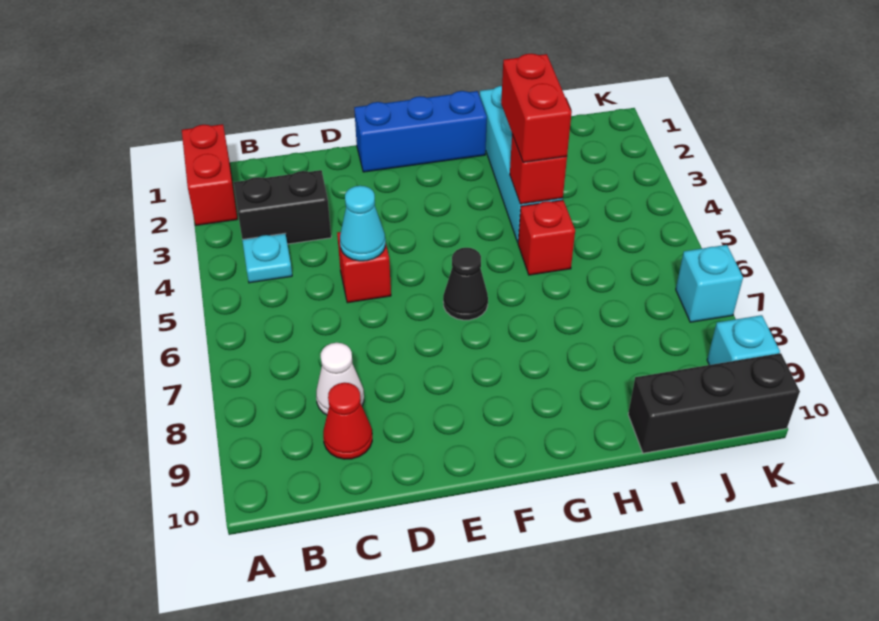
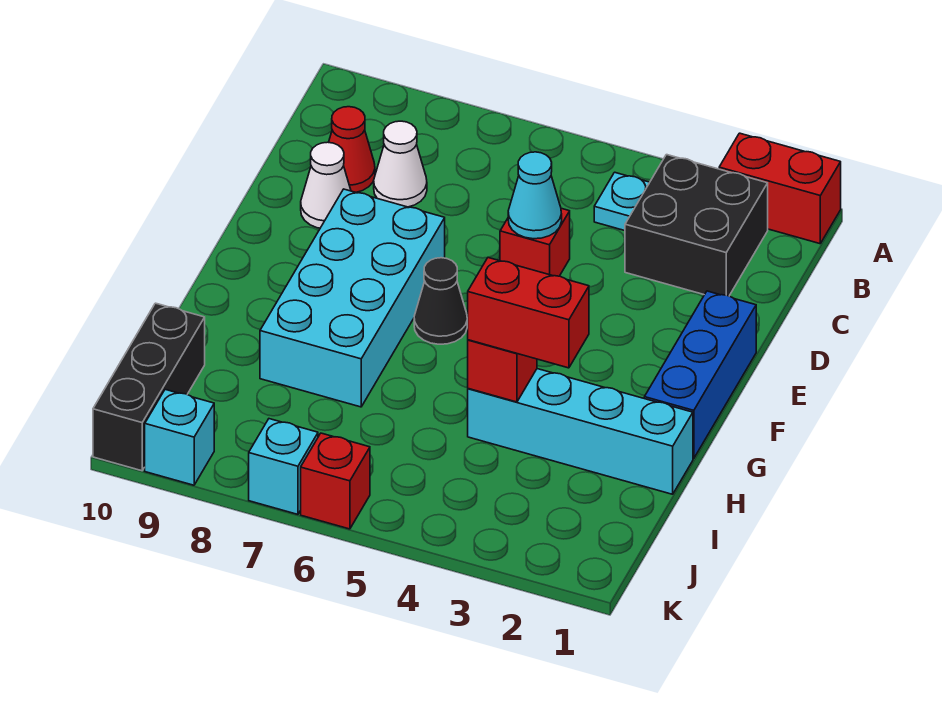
black 1x2 brick [234,170,331,244] -> black 2x2 brick [625,155,768,296]
none -> white 1x1 cone [301,142,351,228]
none -> cyan 2x4 brick [260,189,445,407]
red 1x1 brick [518,200,575,275] -> red 1x1 brick moved to [301,433,370,529]

